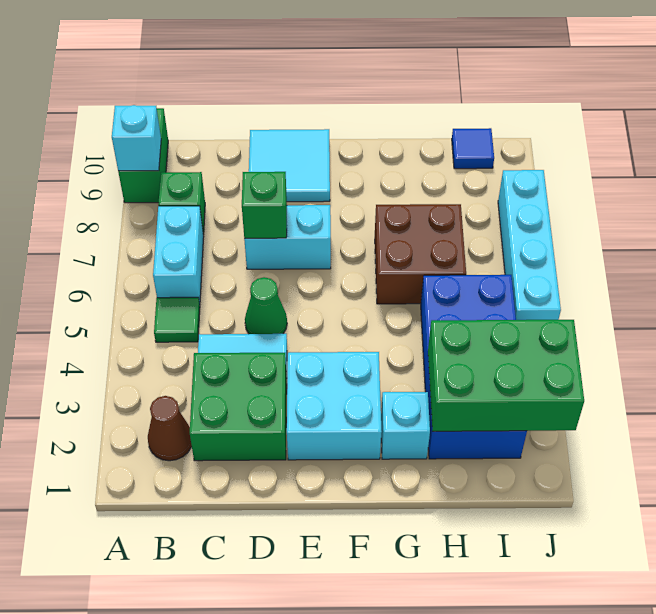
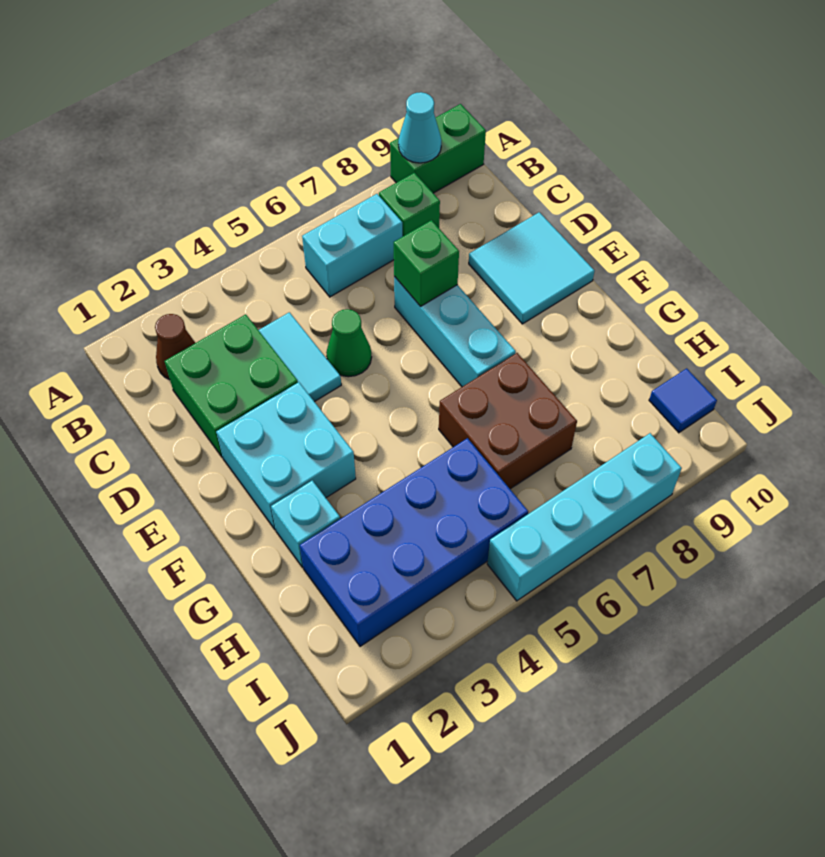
cyan 1x1 brick [112,105,161,171] -> cyan 1x1 cone [398,92,442,163]
green 1x1 tile [154,297,200,342] -> none
cyan 1x2 brick [244,205,331,269] -> cyan 1x3 brick [394,277,516,387]
green 2x3 brick [428,320,584,431] -> none

